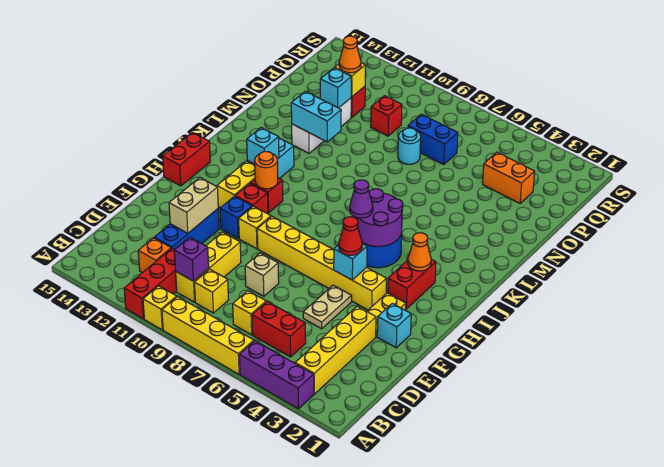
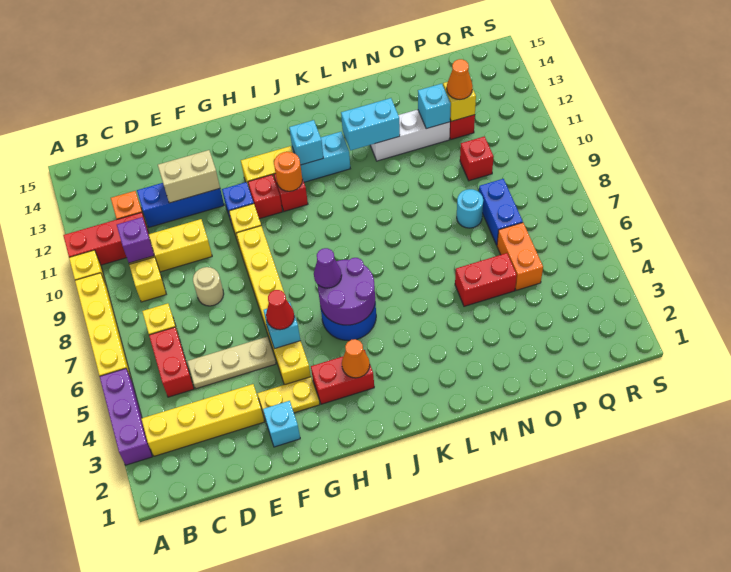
tan 1x2 plate [303,285,352,329] -> tan 1x3 plate [187,337,276,389]
tan 1x1 brick [245,253,279,296] -> tan 1x1 round brick [193,267,224,306]
red 1x2 brick [163,132,210,186] -> red 1x2 brick moved to [455,253,517,306]
cyan 1x2 brick [291,91,341,142] -> cyan 1x2 brick turned to [341,98,400,150]
orange 1x2 brick [483,152,535,203] -> orange 1x2 brick moved to [497,223,543,290]

